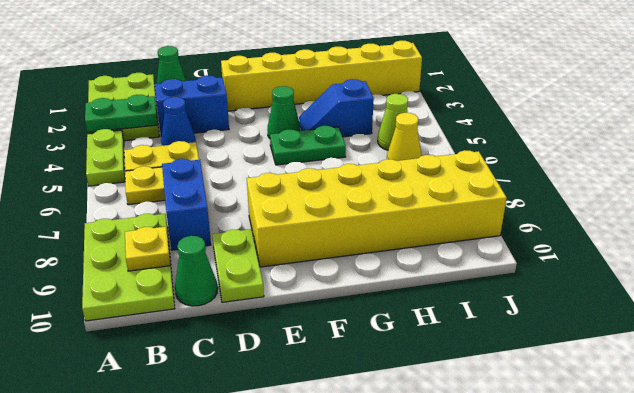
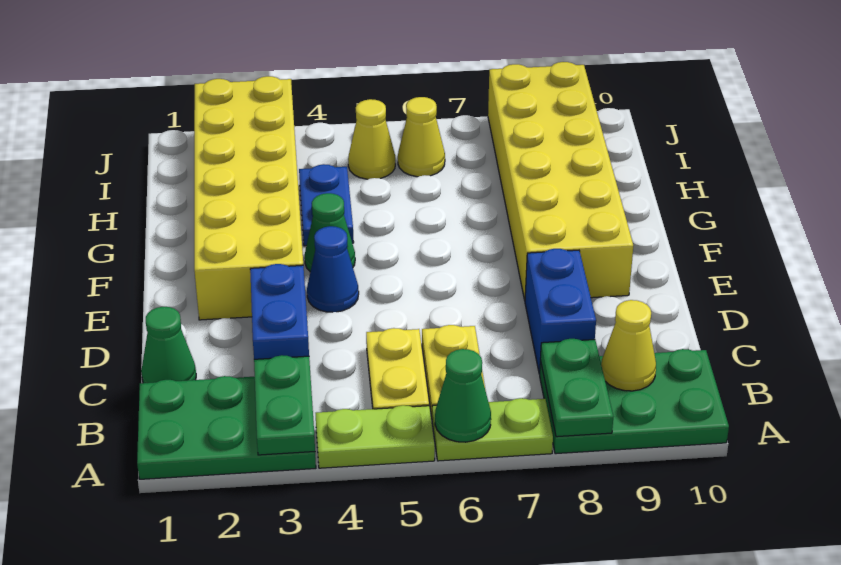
lime 2x3 plate [87,73,159,141] -> green 2x3 plate [137,376,316,479]
lime 2x3 plate [82,214,175,321] -> green 2x3 plate [540,349,729,454]
yellow 1x1 plate [125,227,170,271] -> yellow 1x1 cone [601,300,656,391]
blue 1x1 cone [161,97,196,146] -> blue 1x1 cone moved to [307,226,359,312]
blue 1x2 brick [162,159,211,250] -> blue 1x2 brick turned to [525,249,596,374]
green 1x1 cone [175,236,218,306] -> green 1x1 cone moved to [435,349,491,442]
lime 1x2 plate [212,229,264,302] -> lime 1x2 plate moved to [432,398,553,461]
yellow 1x6 brick [221,41,422,111] -> yellow 2x6 brick [194,76,303,320]
green 1x2 plate [270,126,346,165] -> green 1x2 plate moved to [540,339,613,437]
blue 1x2 slope [299,79,374,137] -> blue 1x2 plate [299,164,354,246]
lime 1x1 cone [378,94,408,150] -> yellow 1x1 cone [348,99,395,179]

